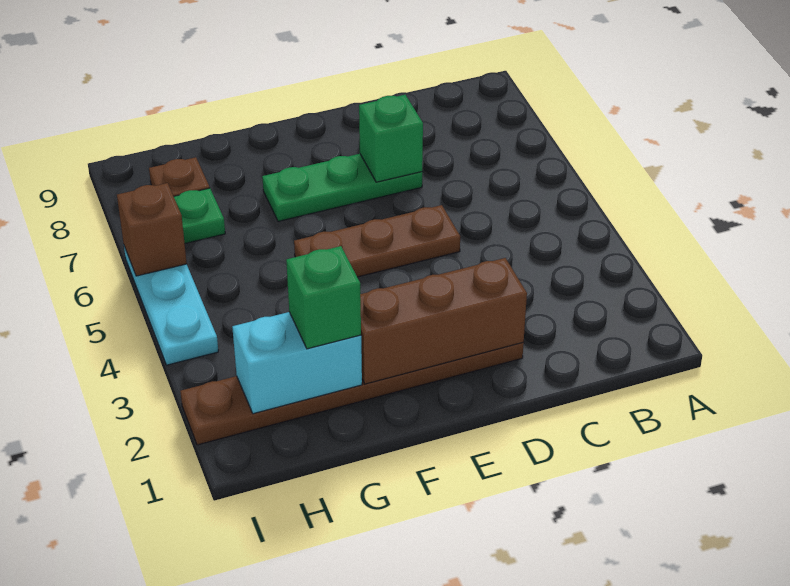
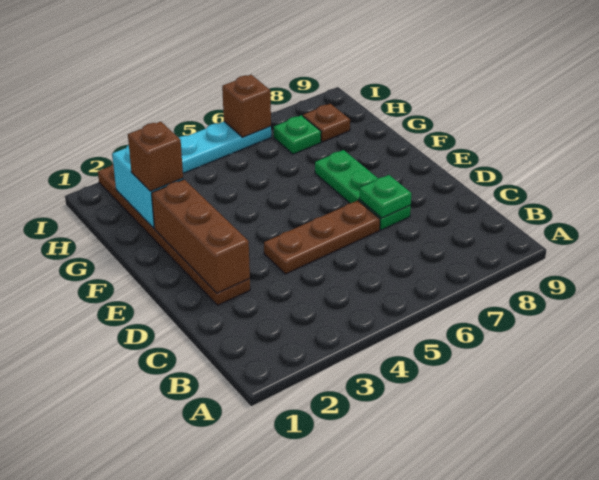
brown 1x3 plate [294,205,460,277] -> brown 1x3 plate turned to [264,201,380,274]
green 1x1 brick [359,95,423,182] -> green 1x1 plate [359,175,412,218]
green 1x1 brick [286,246,361,349] -> brown 1x1 brick [128,122,183,191]

